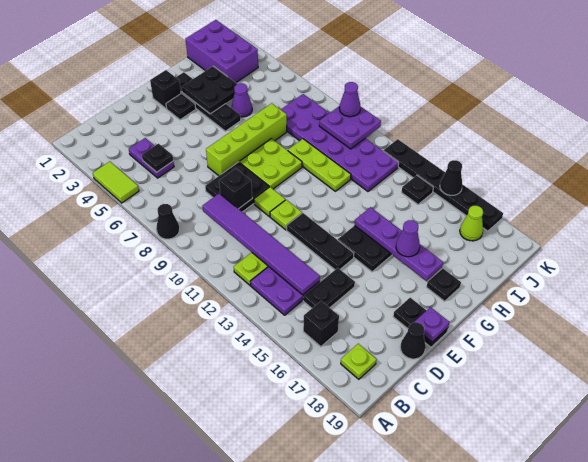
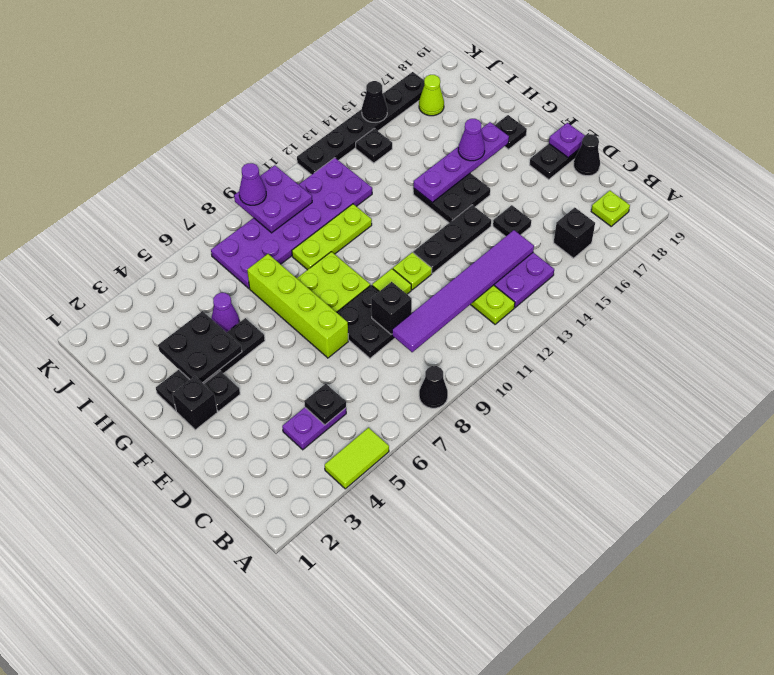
black 1x2 plate [303,268,355,308] -> black 1x1 plate [493,205,531,237]
purple 2x3 brick [185,20,258,83] -> none

